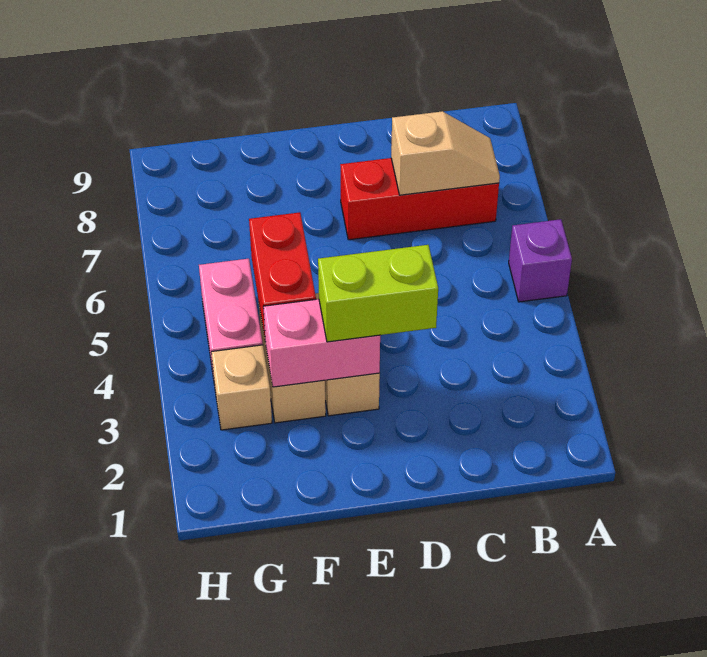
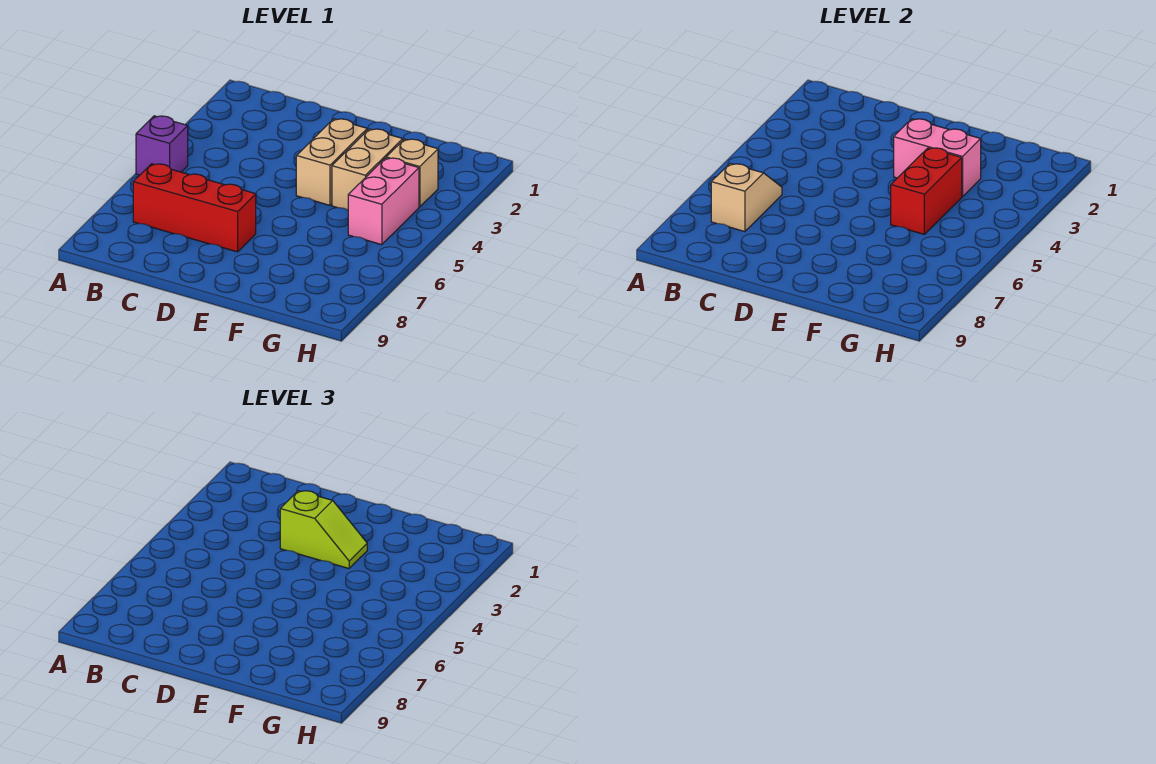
tan 1x2 slope [391,111,500,195] -> tan 1x2 slope turned to [711,163,782,232]
lime 1x2 brick [318,245,438,342] -> lime 1x2 slope [280,491,367,568]

